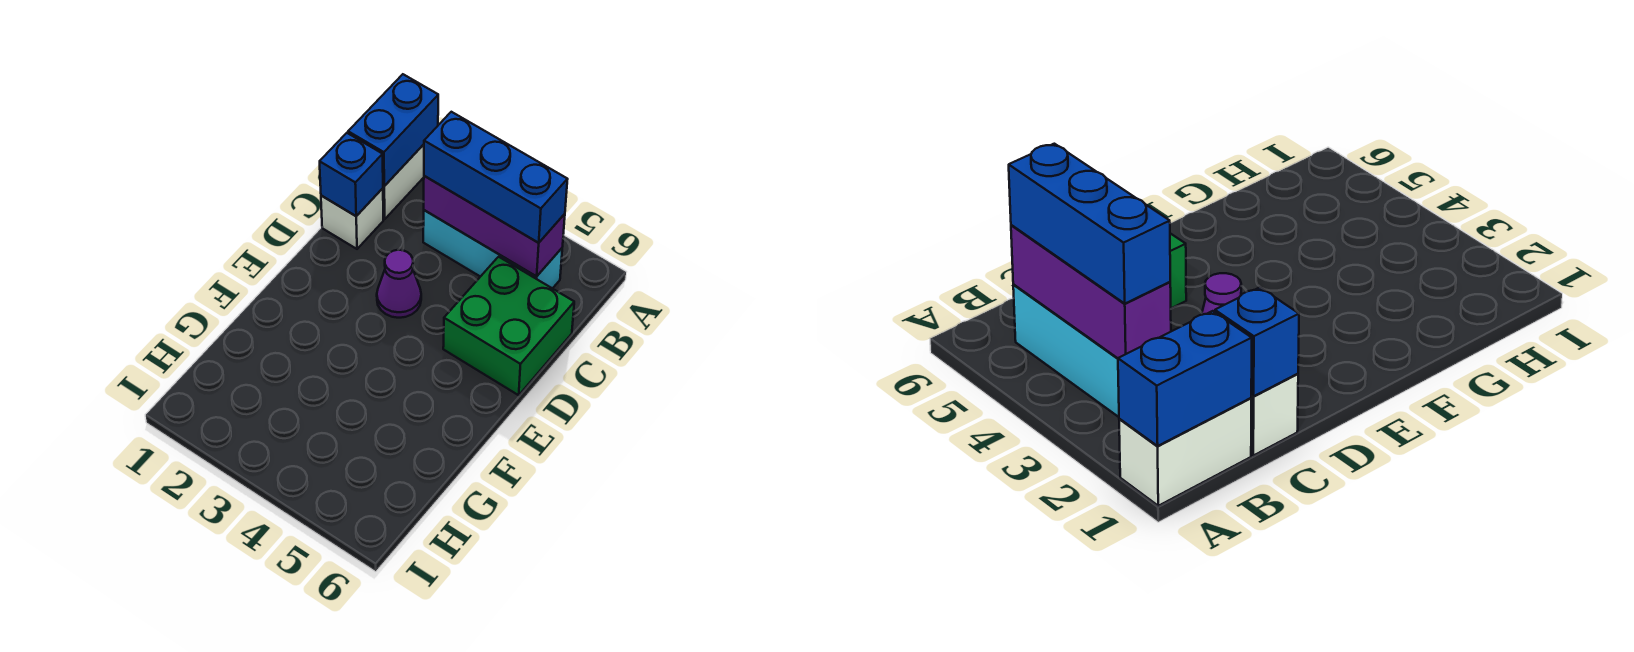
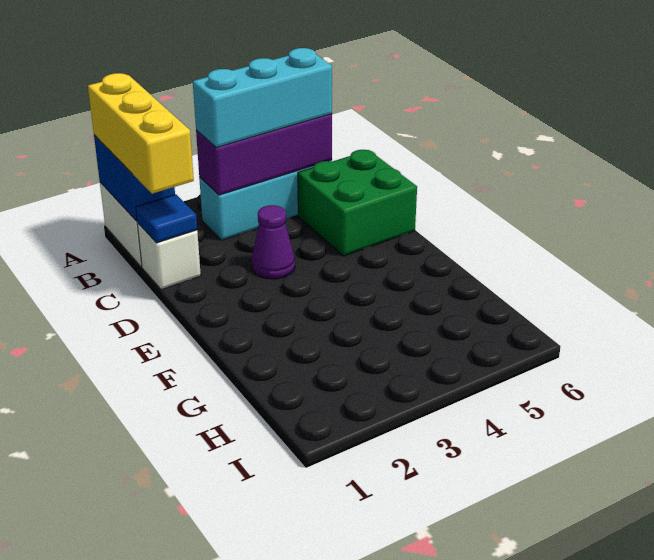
none -> yellow 1x3 brick [88,73,194,194]
blue 1x3 brick [424,112,568,243] -> cyan 1x3 brick [193,48,332,148]
blue 1x1 brick [320,133,383,216] -> blue 1x1 tile [136,194,197,243]

